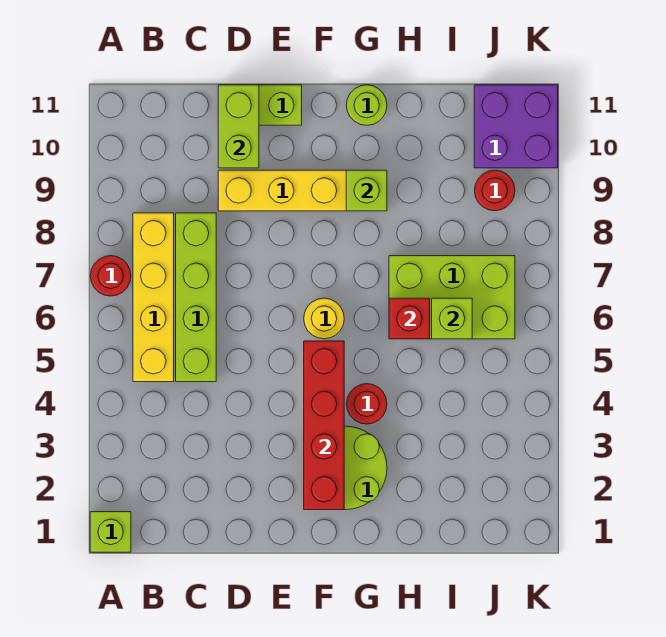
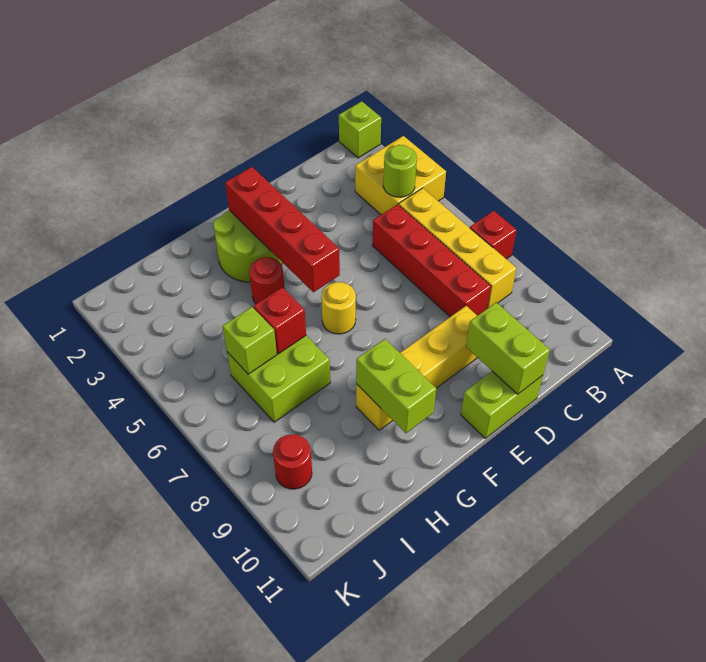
none -> yellow 2x2 brick [355,136,446,215]
red 1x1 round brick [90,256,131,296] -> red 1x1 brick [470,211,516,259]
lime 1x4 brick [176,213,216,382] -> red 1x4 brick [372,204,491,317]
lime 1x1 brick [346,170,387,211] -> lime 1x2 brick [356,339,436,433]
lime 1x1 round brick [346,85,387,125] -> lime 1x1 round brick moved to [383,145,417,197]
lime 2x3 brick [389,256,515,339] -> lime 2x2 brick [227,336,330,422]
purple 2x2 brick [474,85,558,168] -> none

